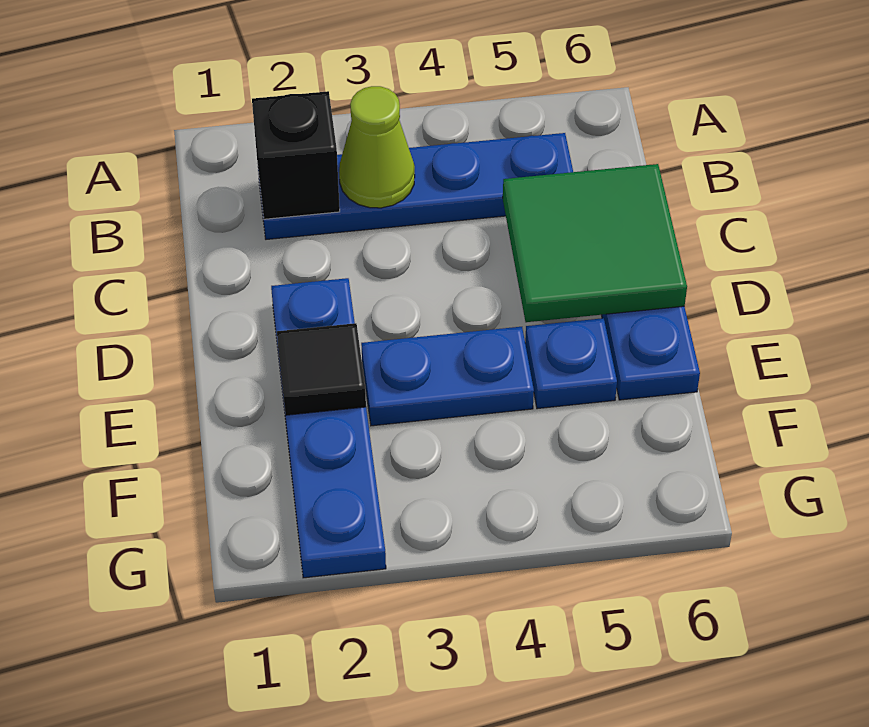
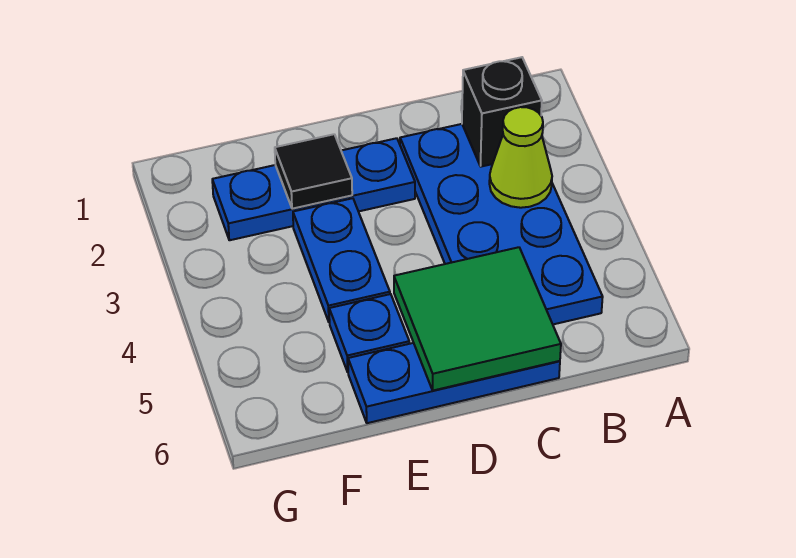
blue 1x4 plate [258,133,573,239] -> blue 2x4 plate [400,124,603,324]
blue 1x4 plate [271,278,386,578] -> blue 1x3 plate [212,138,415,240]

